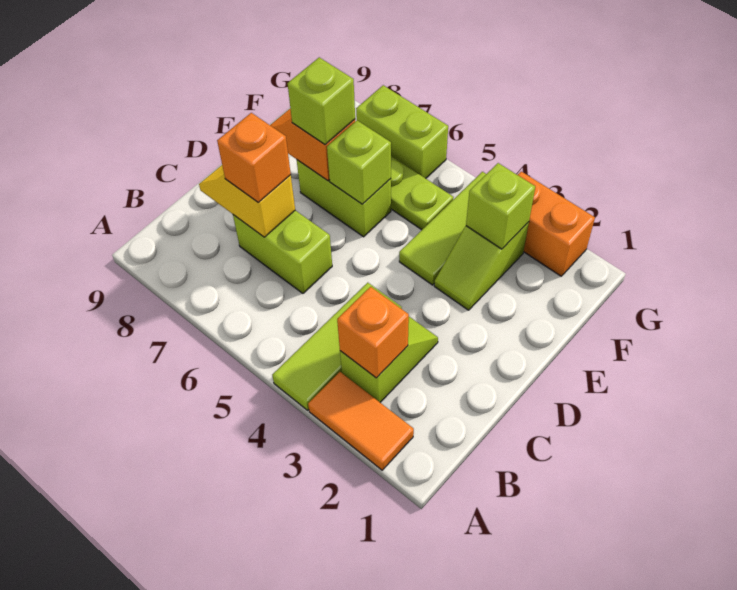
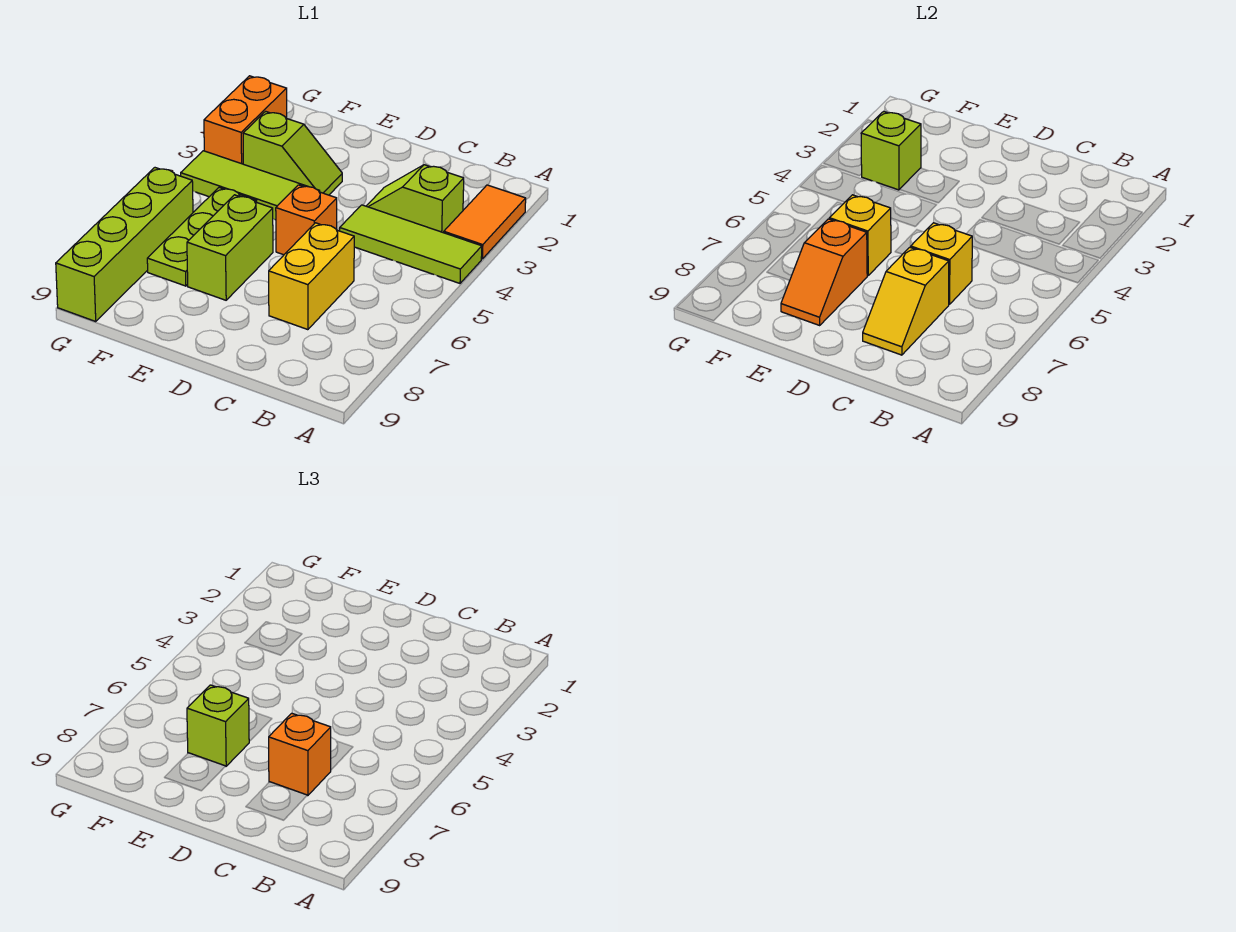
orange 1x1 brick [337,287,409,378] -> orange 1x1 brick moved to [276,185,337,255]
lime 1x2 brick [233,210,332,293] -> yellow 1x2 brick [269,223,354,330]
none -> yellow 1x1 brick [911,223,973,304]
lime 1x1 brick [327,120,391,204] -> yellow 1x1 brick [829,195,891,275]
lime 1x2 brick [356,85,448,178] -> lime 1x4 brick [56,168,193,321]

